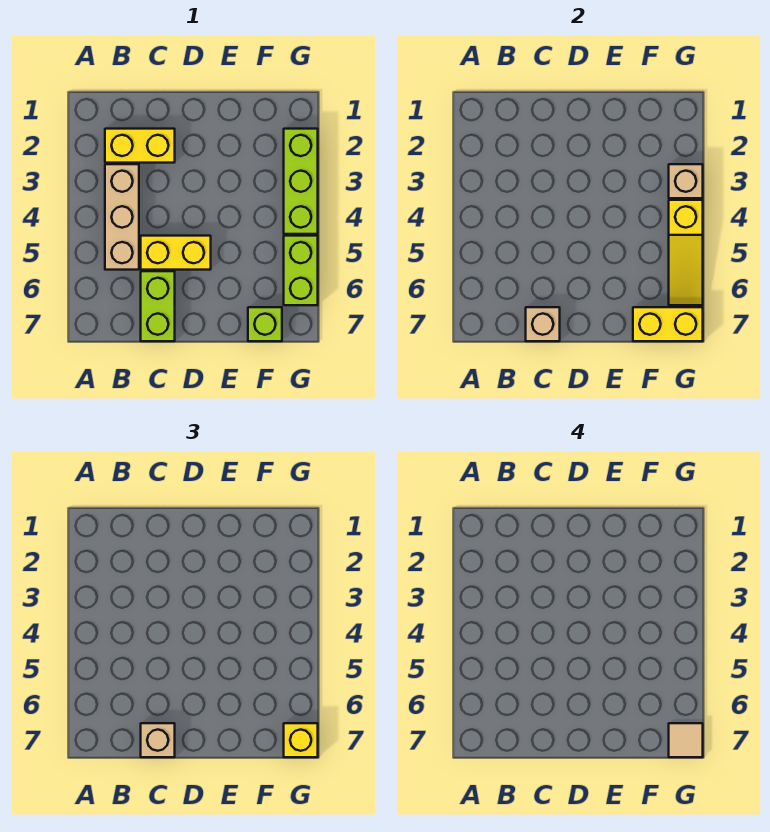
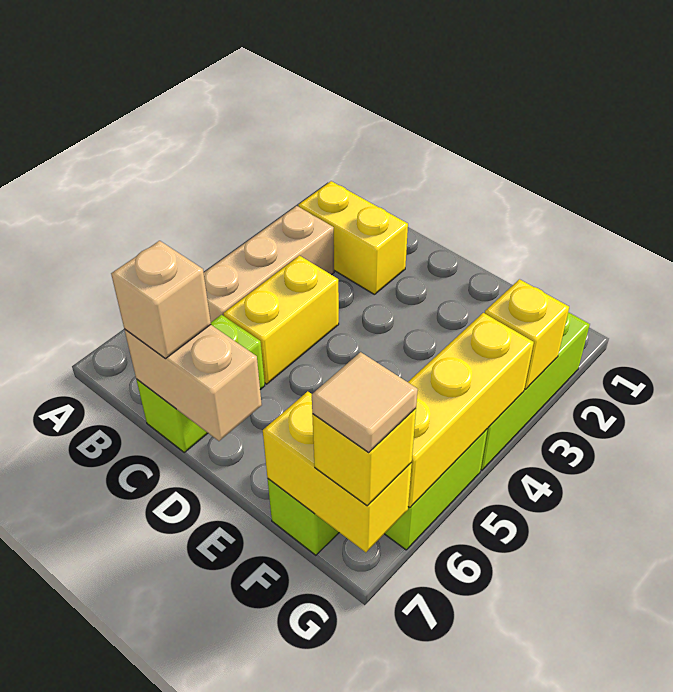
yellow 1x2 brick [141,236,211,270] -> yellow 1x2 brick turned to [224,256,339,384]
tan 1x1 brick [526,307,560,341] -> tan 1x2 brick [125,325,262,441]
tan 1x1 brick [669,164,703,198] -> yellow 1x1 brick [485,279,569,389]
yellow 1x3 slope [669,200,703,305] -> yellow 1x3 brick [408,313,534,508]

